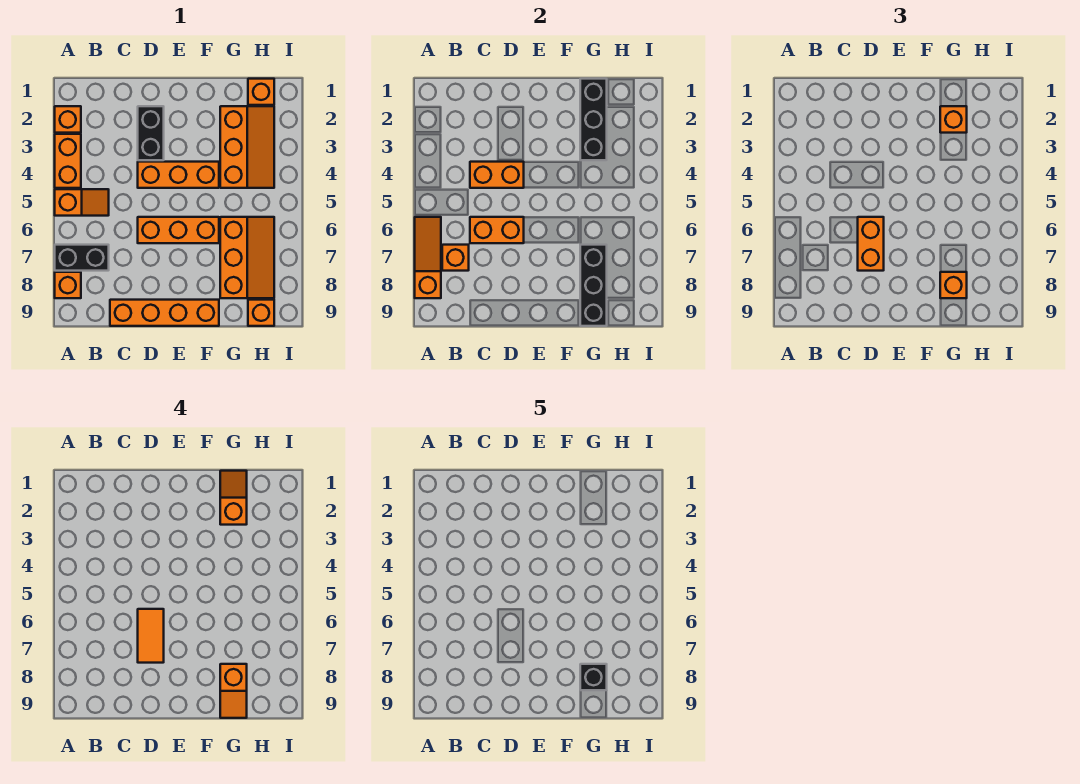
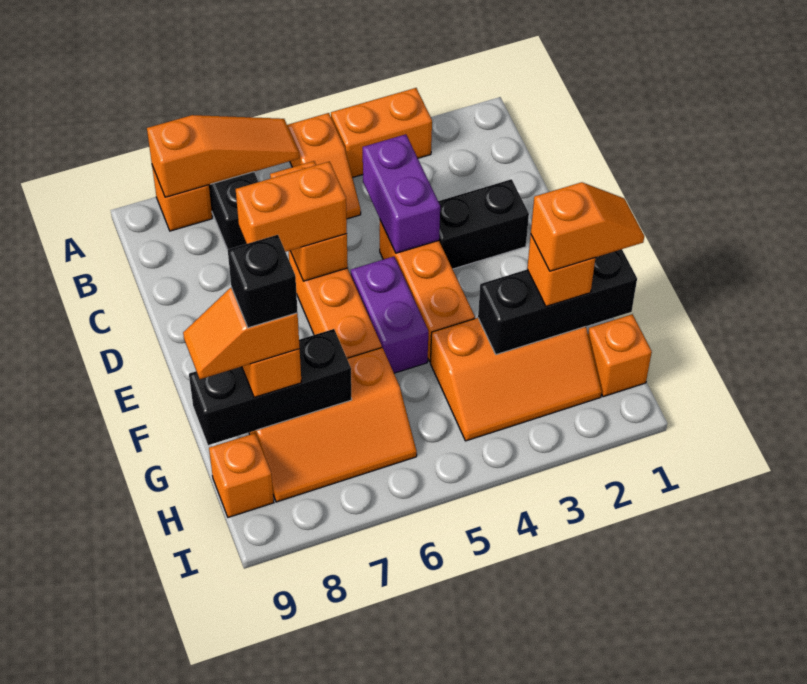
orange 1x1 brick [55,106,81,133] -> none
orange 1x1 brick [442,245,469,271] -> none
orange 1x2 brick [470,162,524,188] -> purple 1x2 brick [363,134,440,253]
orange 1x4 brick [110,300,219,326] -> none
orange 1x2 tile [138,609,164,663] -> none
none -> purple 1x2 brick [350,257,428,373]

